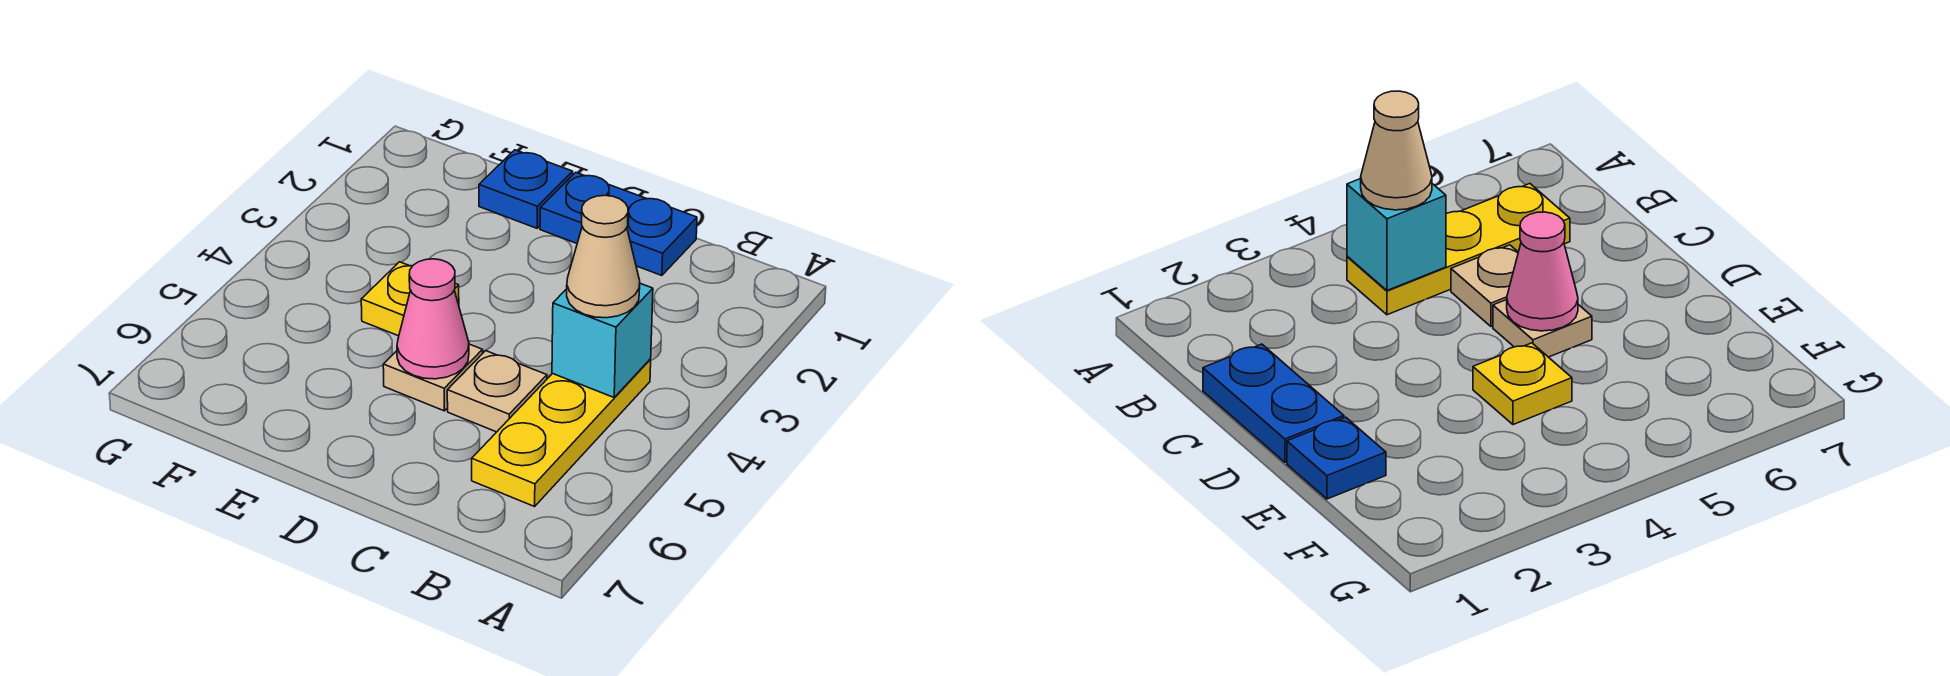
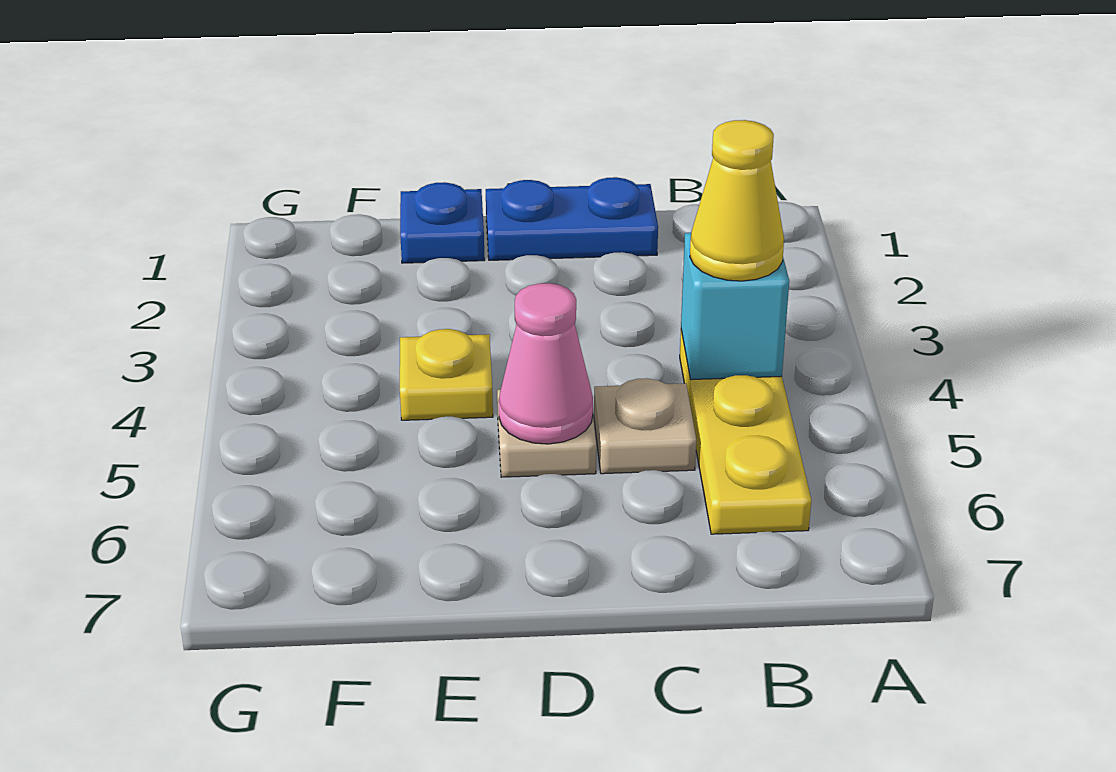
tan 1x1 cone [567,195,640,318] -> yellow 1x1 cone [690,120,784,281]

